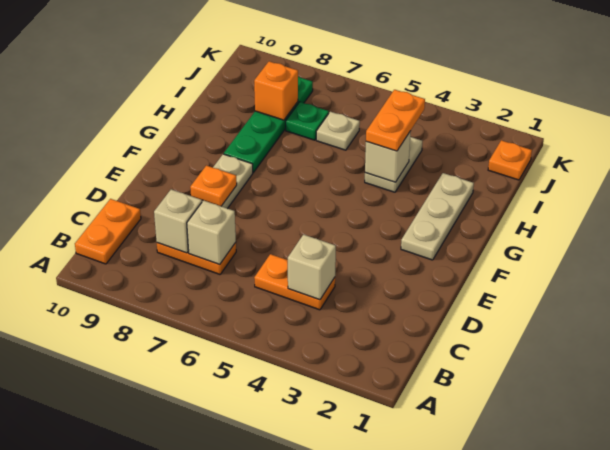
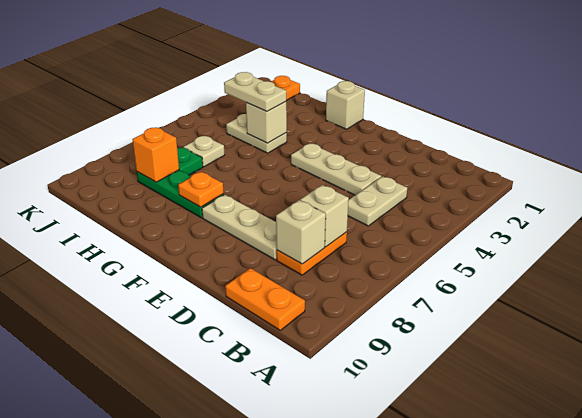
orange 1x2 plate [254,254,335,310] -> tan 1x2 plate [348,176,407,226]
tan 1x1 brick [288,234,336,300] -> tan 1x1 brick moved to [326,81,365,129]
orange 1x1 plate [190,165,237,206] -> orange 1x1 plate moved to [178,172,224,207]
tan 1x3 plate [401,173,474,260] -> tan 1x3 plate moved to [291,144,381,195]
green 1x4 plate [224,77,313,172] -> green 1x3 plate [137,170,224,218]
orange 1x2 plate [366,90,425,151] -> tan 1x2 plate [224,72,286,112]

